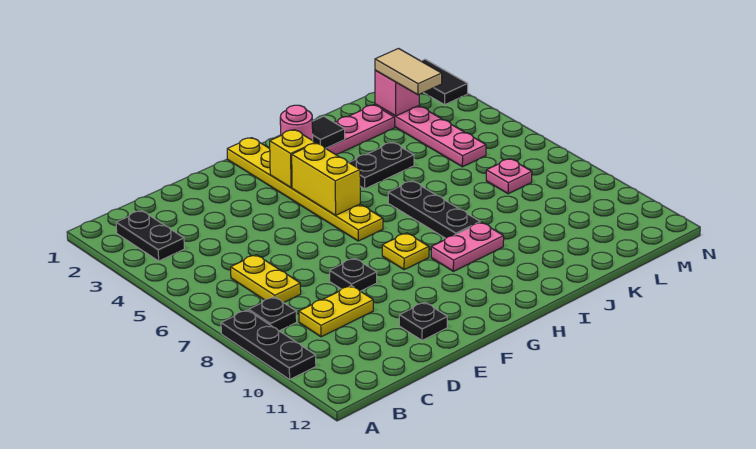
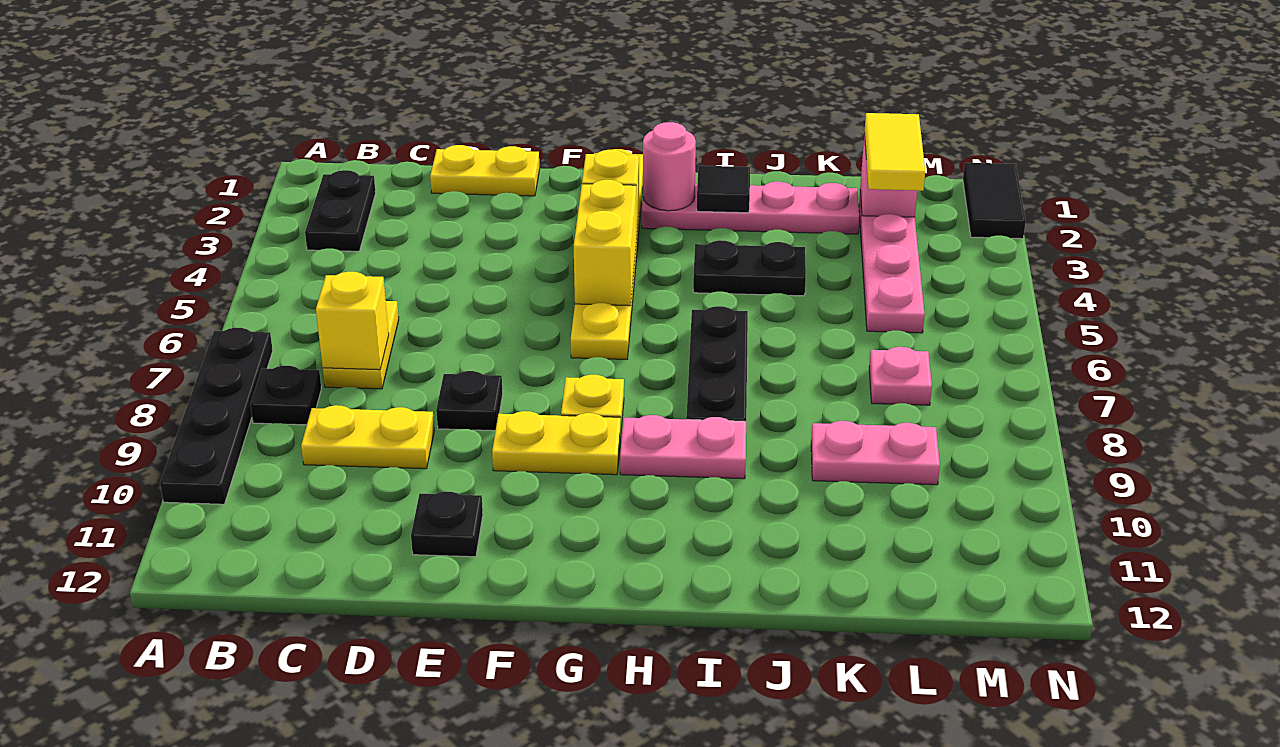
black 1x3 plate [221,310,316,379] -> black 1x4 plate [160,328,273,504]
none -> yellow 1x1 brick [316,272,389,370]
none -> yellow 1x2 plate [430,145,540,196]
none -> yellow 1x2 plate [492,411,621,475]
none -> pink 1x2 plate [811,421,940,485]
tan 1x2 tile [375,49,442,95] -> yellow 1x2 tile [864,113,925,191]

